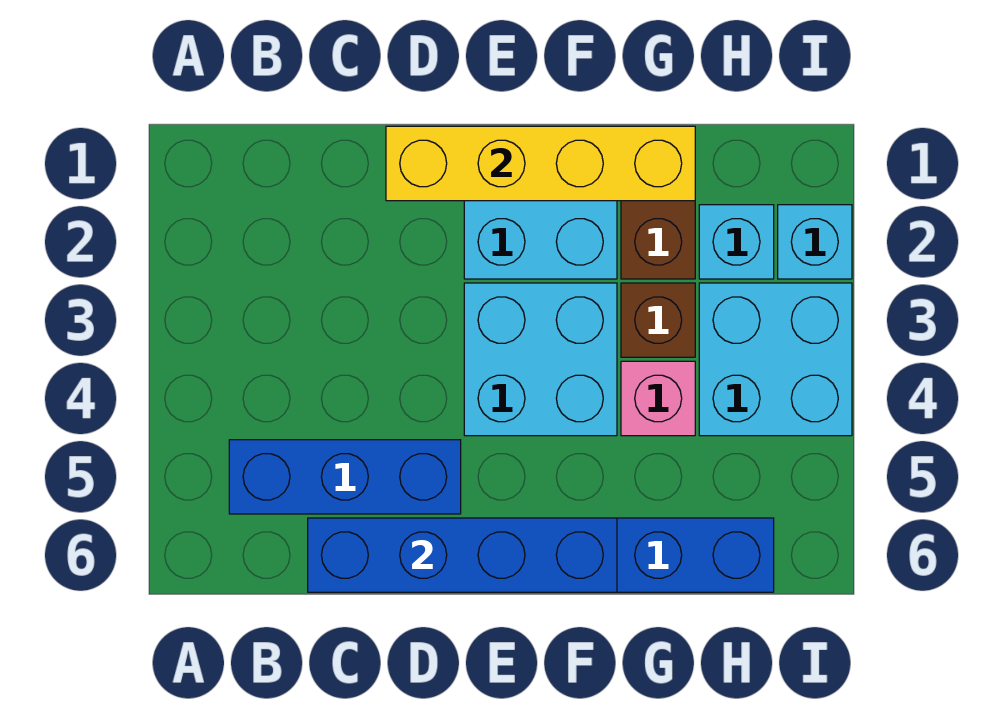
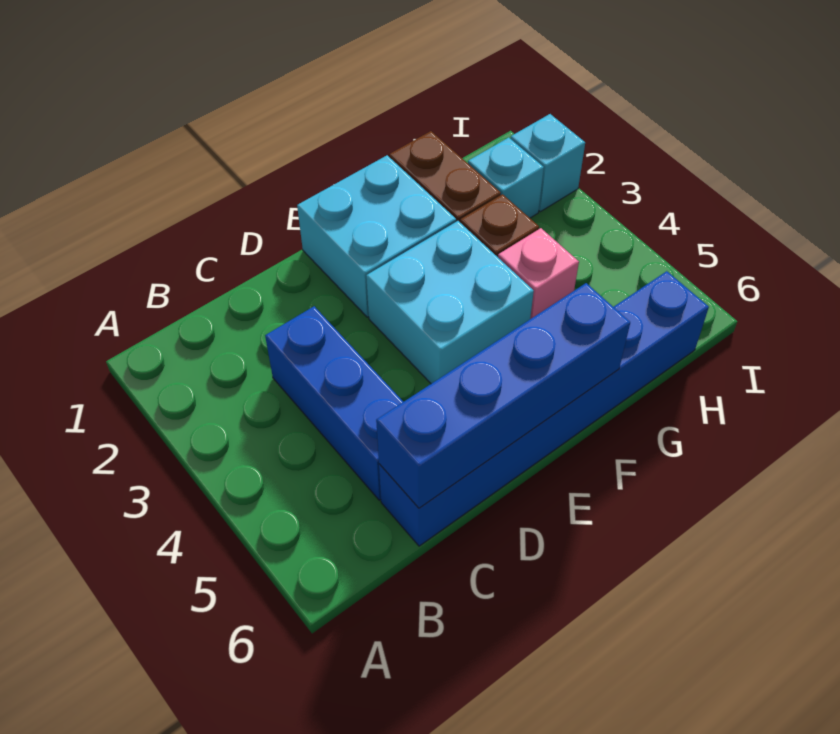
blue 1x3 brick [229,440,461,514] -> blue 1x3 brick turned to [265,306,403,500]
yellow 1x4 brick [386,126,695,201] -> none
cyan 2x2 brick [699,283,852,436] -> none

